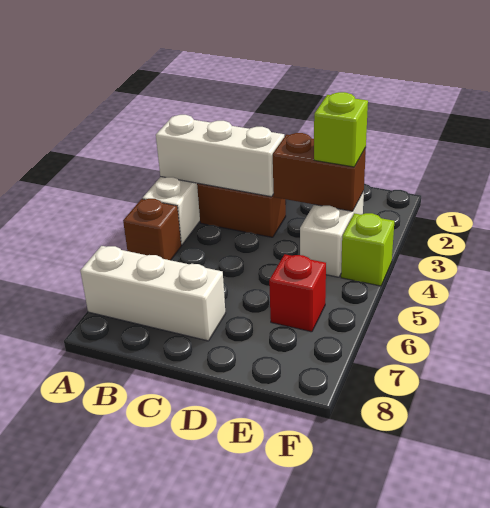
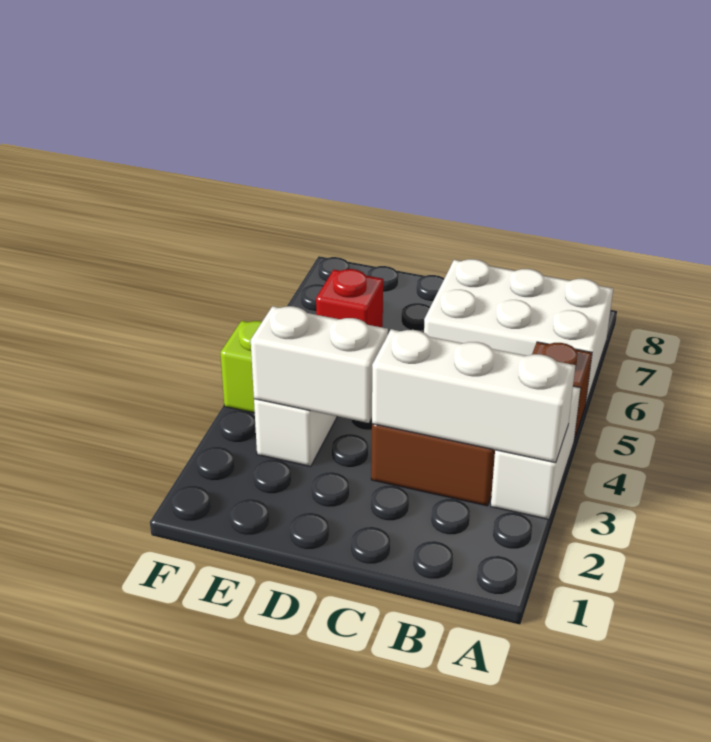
white 1x3 brick [80,246,226,341] -> white 2x3 brick [424,259,613,403]
brown 1x2 brick [273,133,366,211] -> white 1x2 brick [251,306,388,423]
lime 1x1 brick [314,92,368,167] -> none

